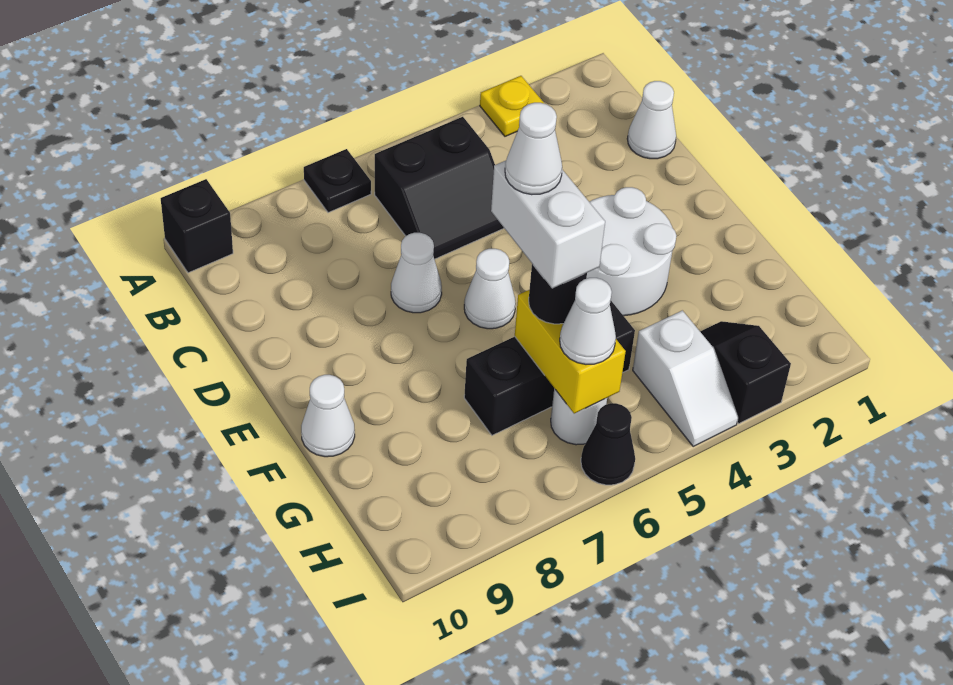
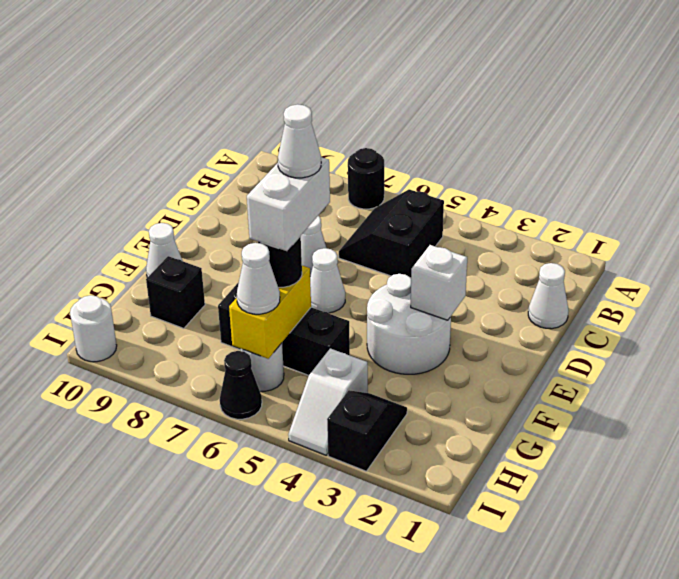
yellow 1x1 plate [480,76,545,136] -> none
black 1x1 plate [304,149,371,213] -> black 1x1 round brick [348,148,384,209]
black 1x1 brick [161,179,233,273] -> black 1x1 brick moved to [146,256,205,328]
black 2x2 slope [375,117,504,259] -> black 2x2 slope turned to [339,189,444,278]
none -> white 1x1 brick [411,245,467,320]
none -> white 1x1 round brick [70,295,117,362]

